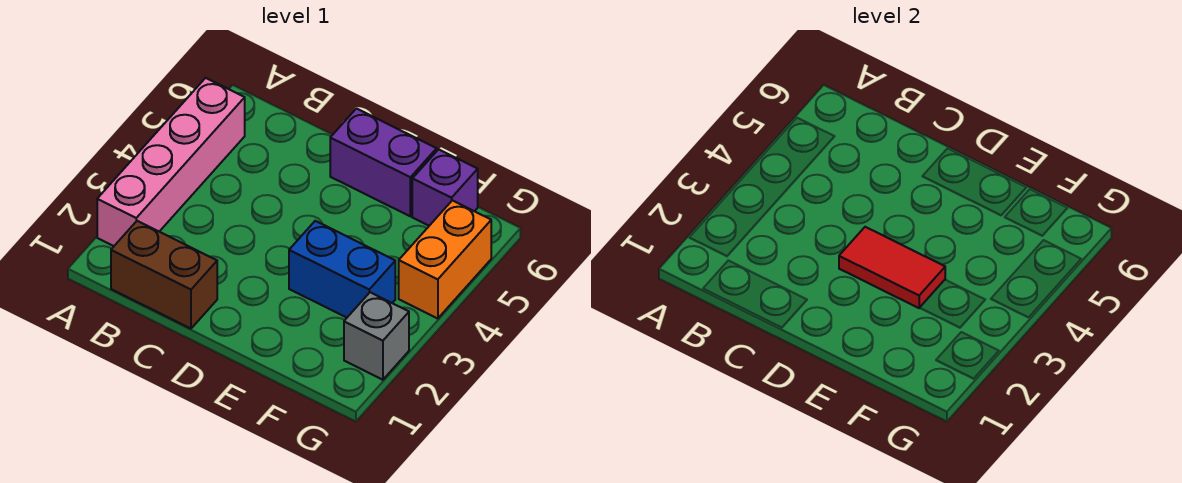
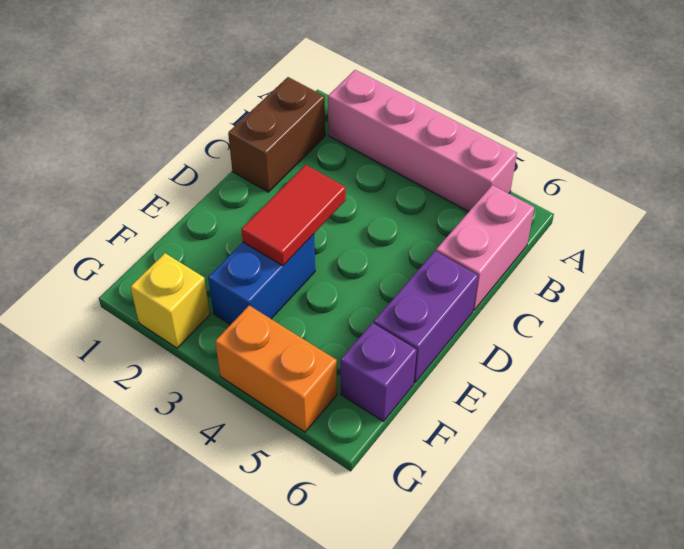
none -> pink 1x2 brick [436,185,534,310]
grey 1x1 brick [344,292,409,380] -> yellow 1x1 brick [130,253,210,348]

